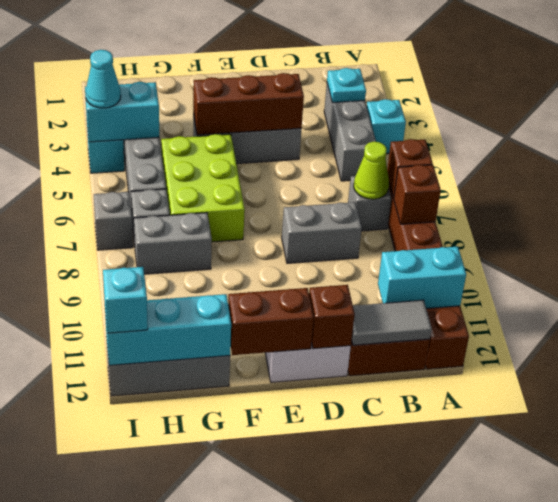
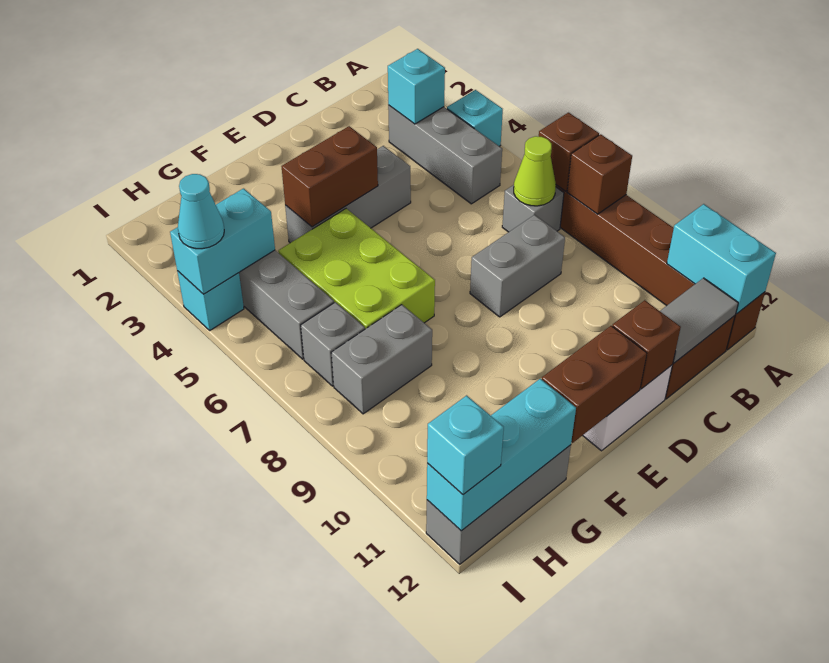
cyan 1x2 brick [378,246,466,309] -> cyan 1x2 brick turned to [667,204,776,314]
cyan 1x1 plate [327,68,366,102] -> cyan 1x1 brick [388,49,445,124]
brown 1x3 brick [193,73,304,135] -> brown 1x2 brick [281,126,378,227]
grey 1x1 brick [94,192,133,250] -> none

